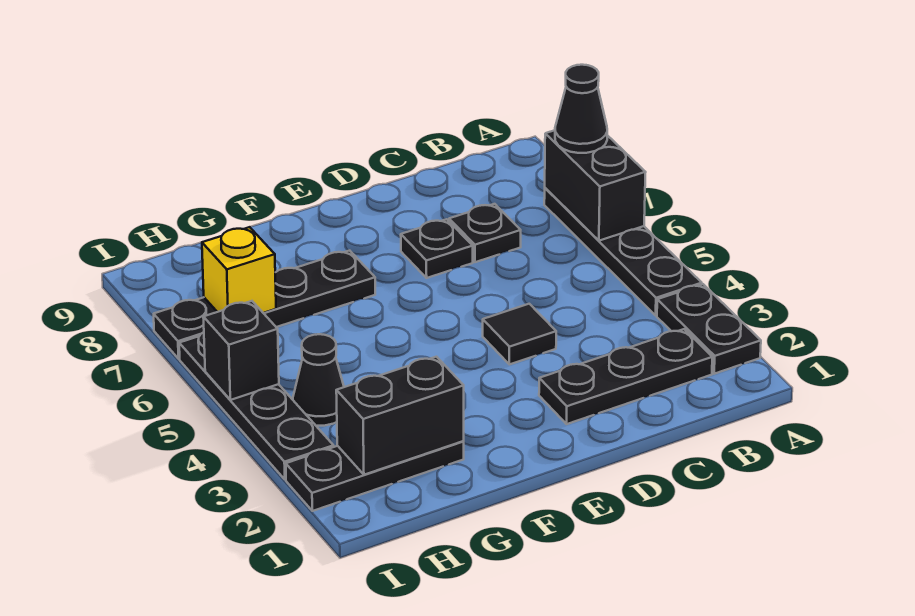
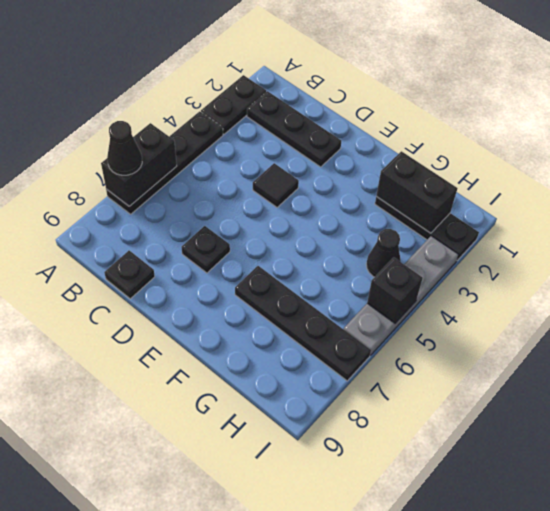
black 1x1 plate [449,204,521,262] -> black 1x1 plate moved to [104,251,155,299]
yellow 1x1 brick [202,227,276,313] -> none
black 1x4 plate [179,332,334,480] -> grey 1x4 plate [344,236,459,355]

